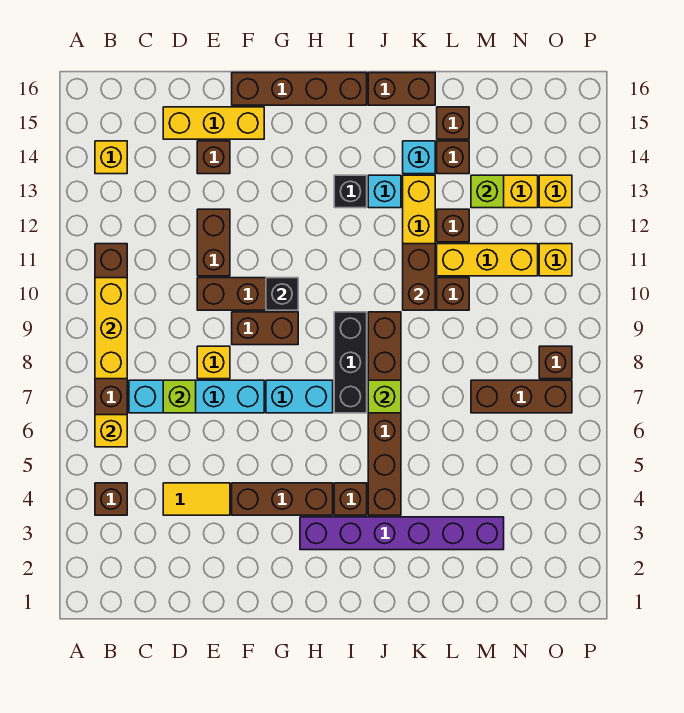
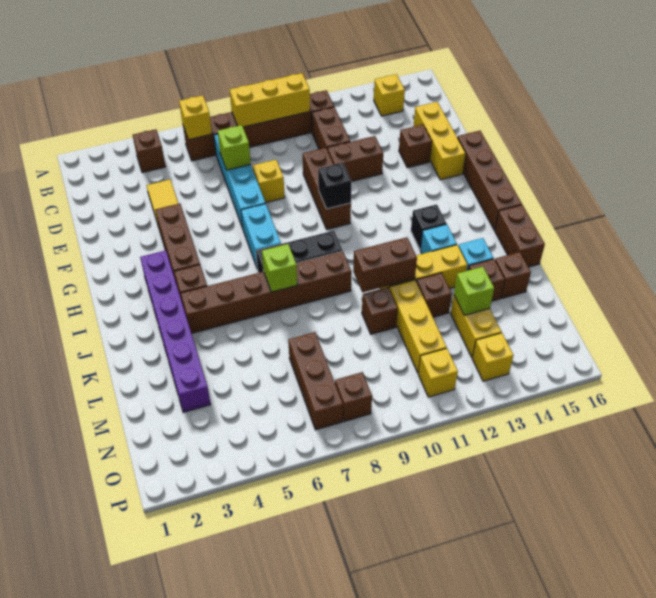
brown 1x2 brick [232,312,298,345] -> brown 1x2 brick moved to [312,107,350,149]

